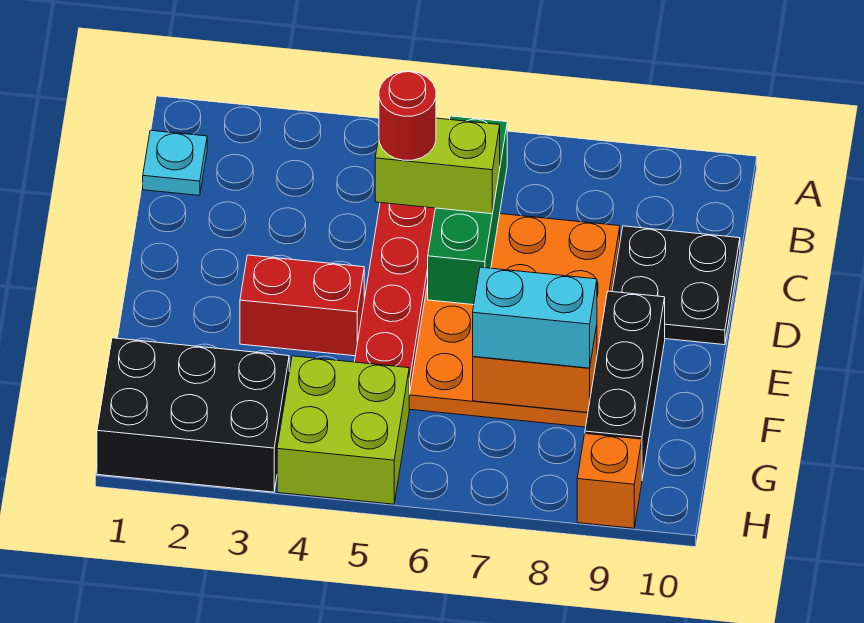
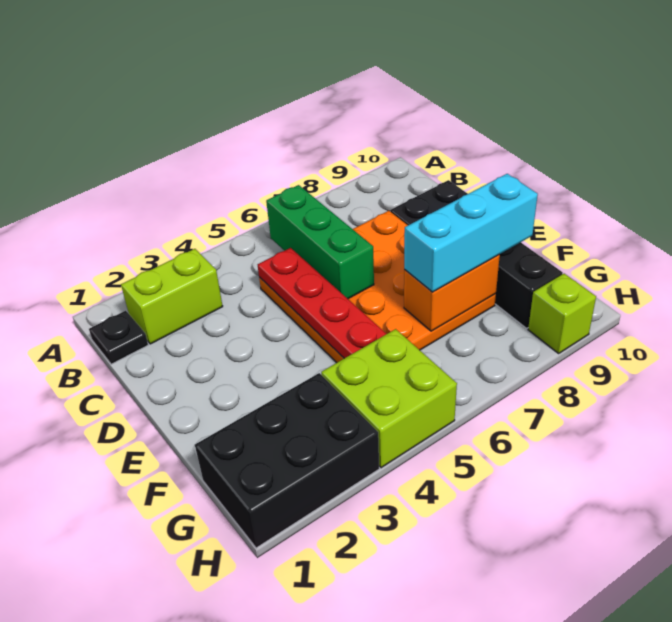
cyan 1x1 plate [143,130,207,196] -> black 1x1 plate [89,311,148,364]
lime 1x2 brick [375,118,500,214] -> lime 1x2 brick moved to [121,249,223,344]
red 1x1 round brick [379,71,436,160] -> none
red 1x2 brick [240,255,364,356] -> none
cyan 1x2 brick [473,267,597,368] -> cyan 1x3 brick [404,174,538,292]
orange 1x1 brick [577,434,642,528] -> lime 1x1 brick [528,274,596,353]

